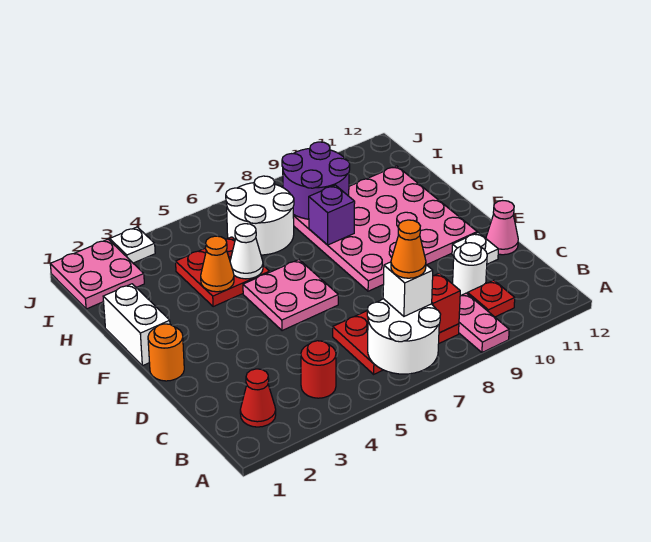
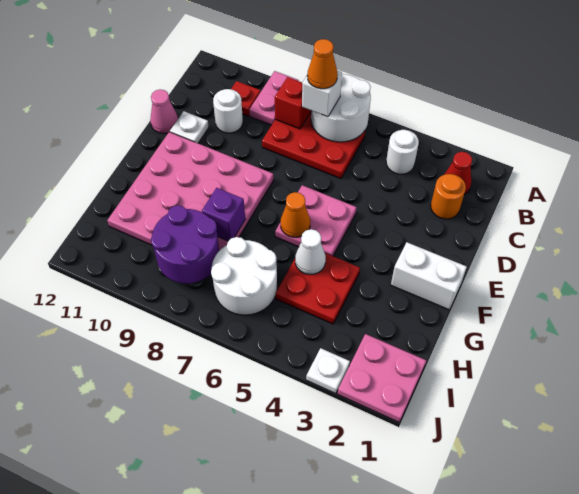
red 1x1 round brick [301,341,336,398] -> white 1x1 round brick [386,130,419,174]
orange 1x1 round brick [148,324,184,381] -> orange 1x1 round brick moved to [431,174,466,219]
white 1x2 brick [103,284,170,366] -> white 1x2 brick turned to [391,242,467,310]
orange 1x1 cone [201,236,234,292] -> orange 1x1 cone moved to [281,192,310,237]

